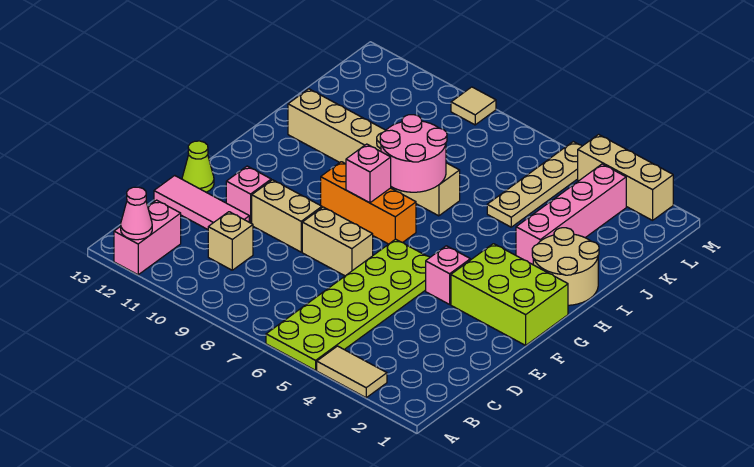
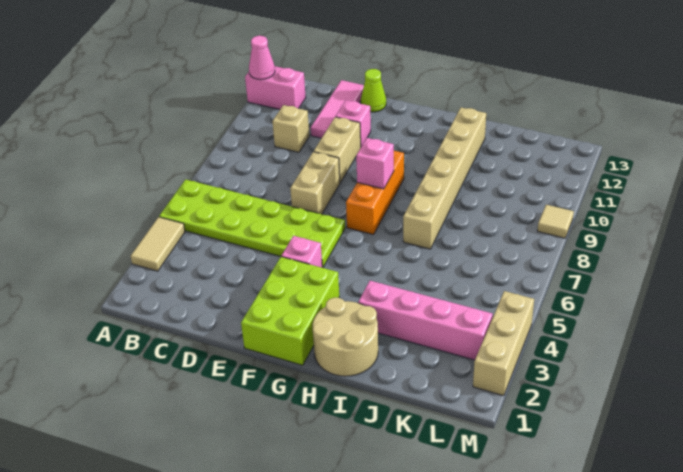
pink 2x2 round brick [380,115,447,192] -> none
tan 1x4 plate [487,142,582,227] -> none

